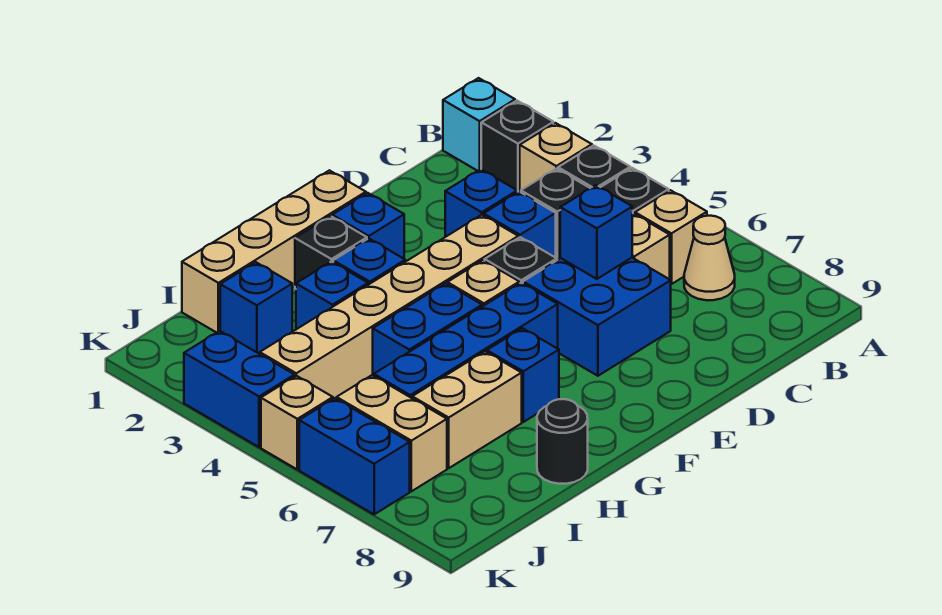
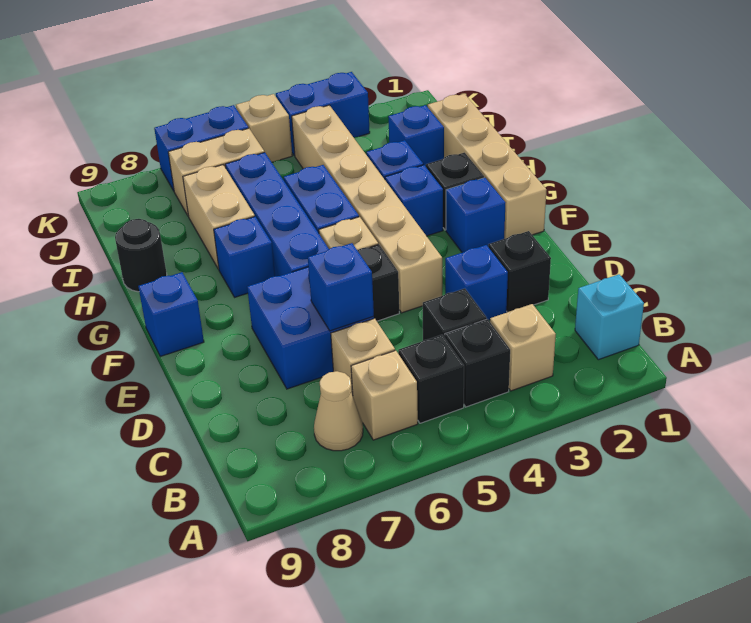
black 1x1 brick [481,101,553,192] -> black 1x1 brick moved to [488,231,551,312]
blue 1x1 brick [484,192,556,258] -> blue 1x1 brick moved to [138,272,204,356]

